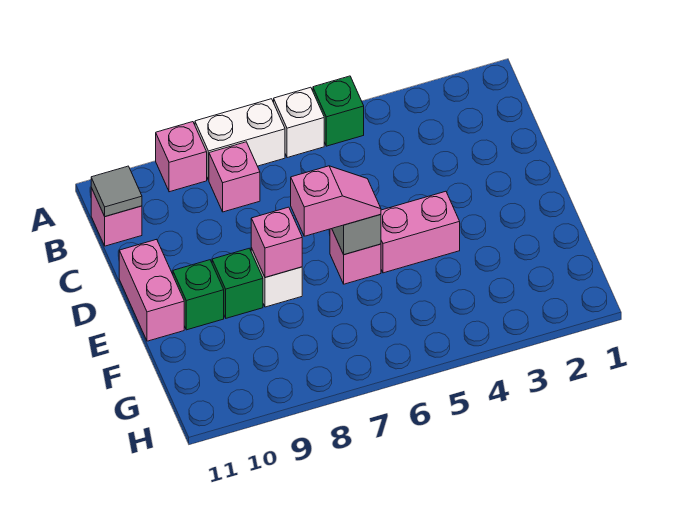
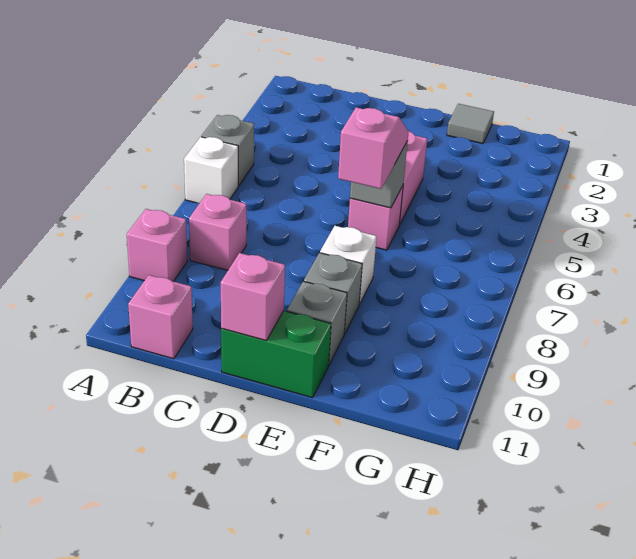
green 1x1 brick [313,76,364,146] -> grey 1x1 brick [201,115,254,186]
white 1x2 brick [195,99,285,180] -> none
grey 1x1 tile [91,166,142,217] -> grey 1x1 tile moved to [447,104,494,144]
pink 1x2 brick [119,239,184,341] -> green 1x2 brick [221,311,331,398]
pink 1x1 brick [251,207,302,277] -> pink 1x1 brick moved to [221,253,285,341]
green 1x1 brick [212,248,263,318] -> grey 1x1 brick [304,253,362,334]
green 1x1 brick [173,260,224,330] -> grey 1x1 brick [287,281,347,364]

